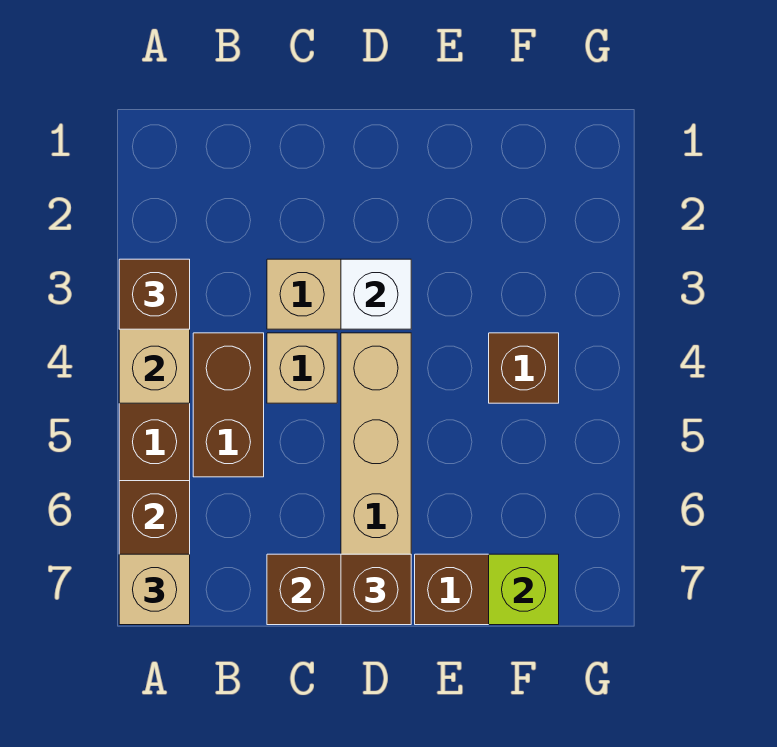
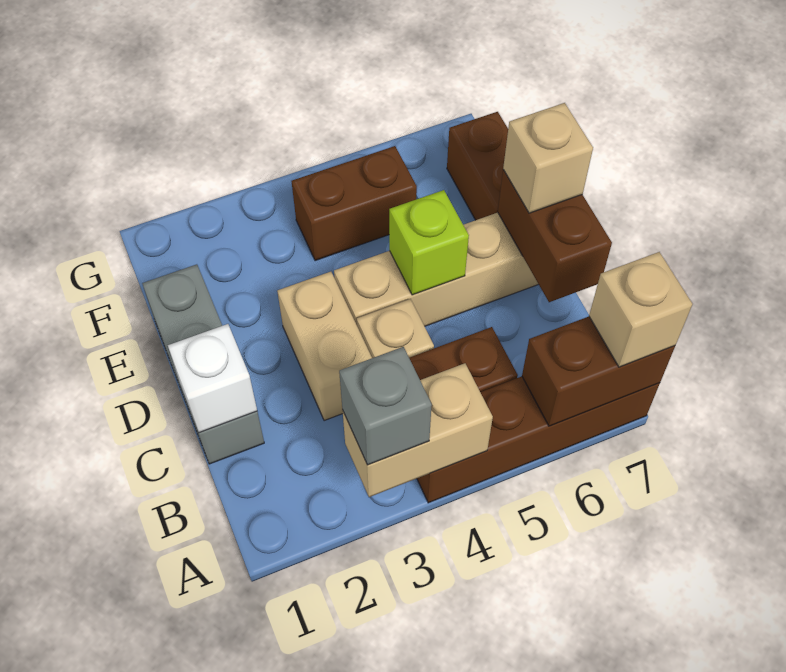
brown 1x1 brick [119,259,190,329] -> grey 1x1 brick [339,347,432,465]
none -> grey 1x3 brick [142,264,264,464]
white 1x1 brick [341,259,411,329] -> white 1x1 brick moved to [168,324,257,433]
brown 1x1 brick [341,554,411,625] -> tan 1x1 brick [503,103,593,213]
brown 1x1 brick [489,333,559,403] -> brown 1x2 brick [292,146,417,261]
lime 1x1 brick [489,554,559,625] -> lime 1x1 brick moved to [389,190,469,295]

